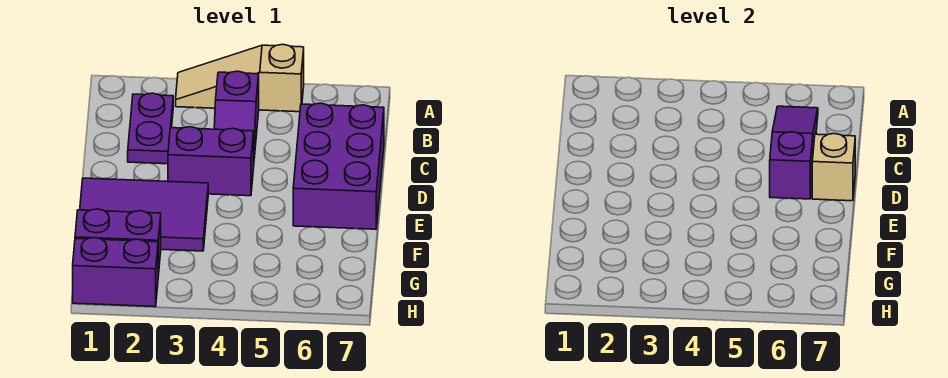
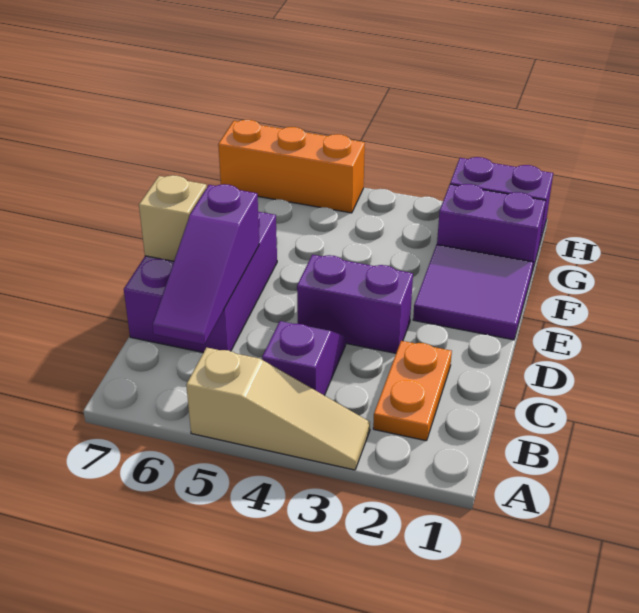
purple 1x2 plate [128,93,173,164] -> orange 1x2 plate [373,341,452,441]
purple 2x3 tile [80,178,208,251] -> purple 2x2 tile [413,245,533,340]
none -> orange 1x3 brick [218,120,365,213]

